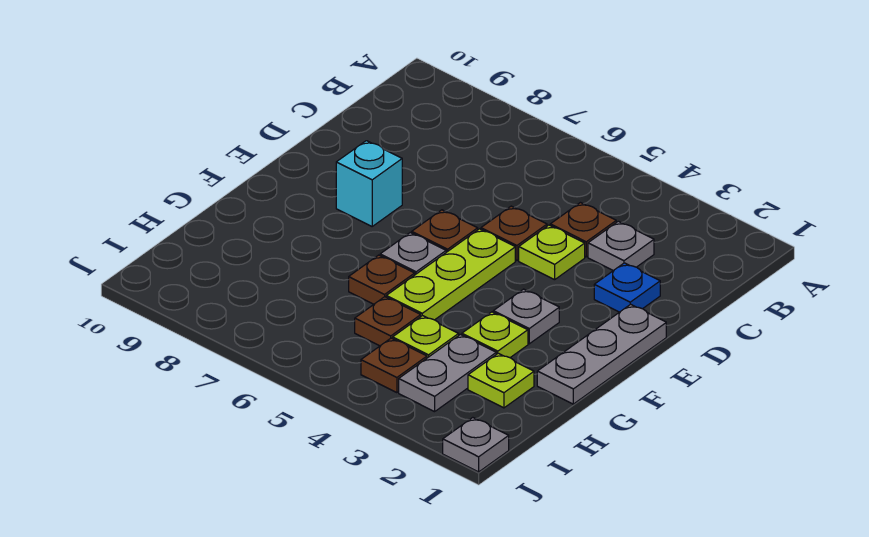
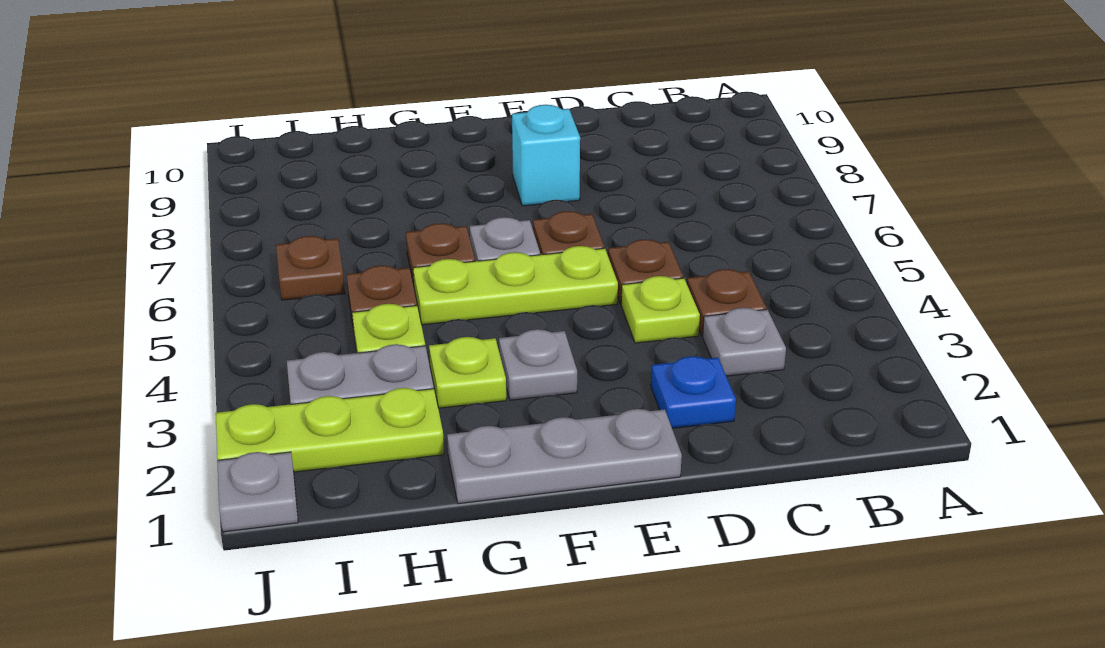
lime 1x1 plate [468,353,534,408] -> lime 1x3 plate [216,388,444,472]
brown 1x1 plate [361,338,427,393] -> brown 1x1 plate moved to [276,236,345,300]

